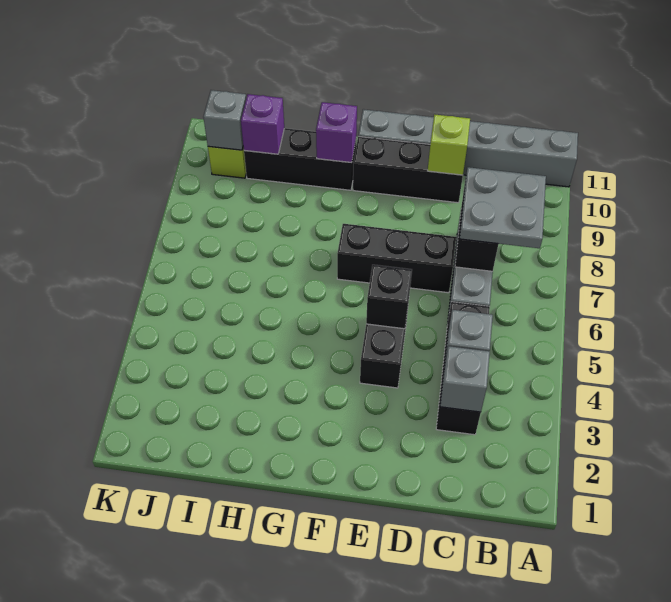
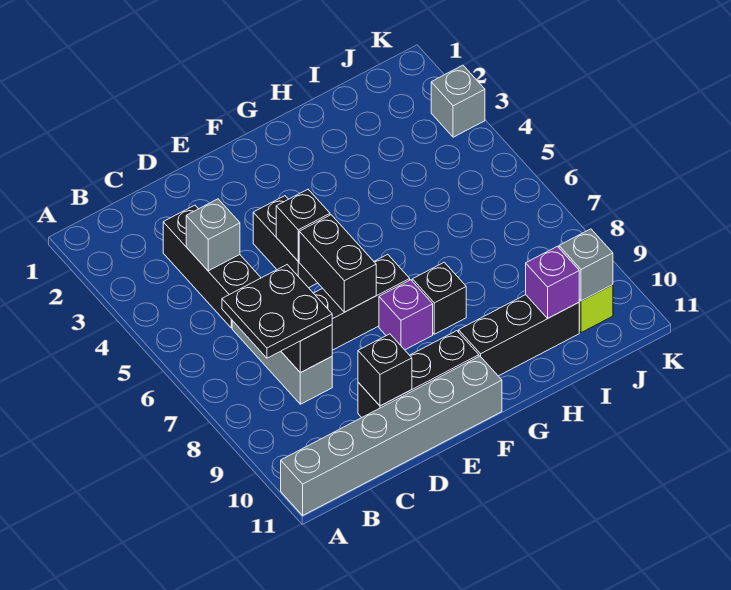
grey 2x2 plate [460,167,546,248] -> black 2x2 plate [222,265,332,358]
grey 1x1 brick [440,346,490,412] -> grey 1x1 brick moved to [431,65,485,137]
lime 1x1 brick [428,114,470,175] -> black 1x1 brick [358,334,412,406]
none -> black 1x2 brick [299,215,376,312]
none -> black 1x1 brick [412,262,466,334]
purple 1x1 brick [316,102,357,163] -> purple 1x1 brick moved to [379,280,433,350]

